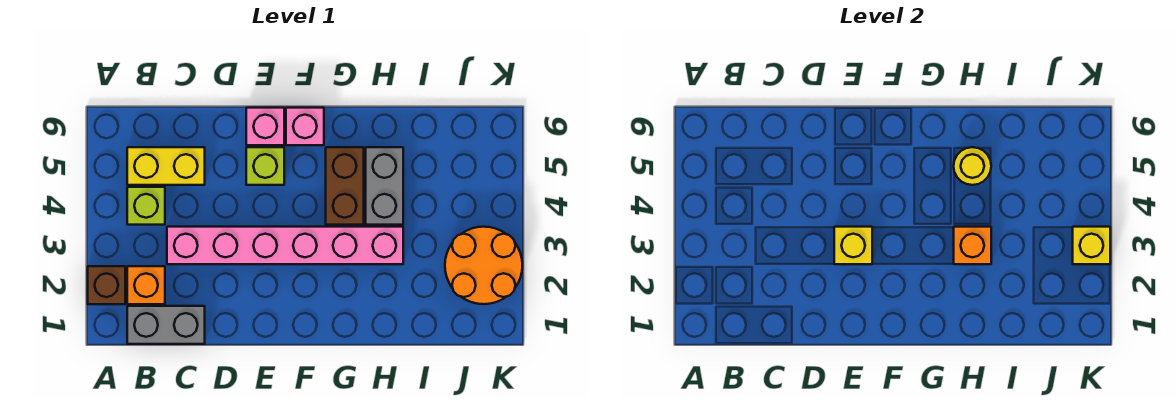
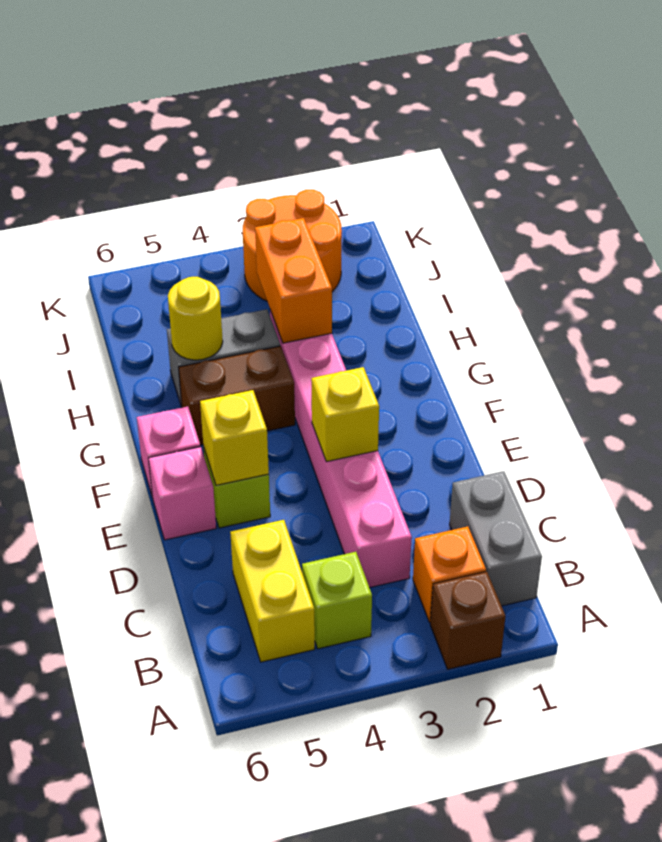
orange 1x1 brick [954,227,991,264] -> orange 1x2 brick [255,218,332,343]
yellow 1x1 brick [1073,227,1110,264] -> yellow 1x1 brick moved to [200,390,269,485]

